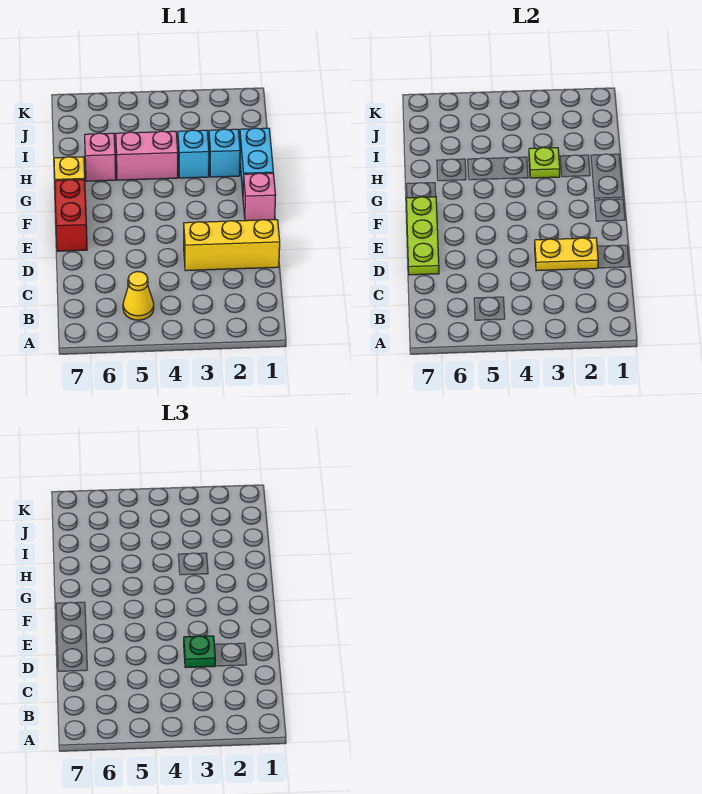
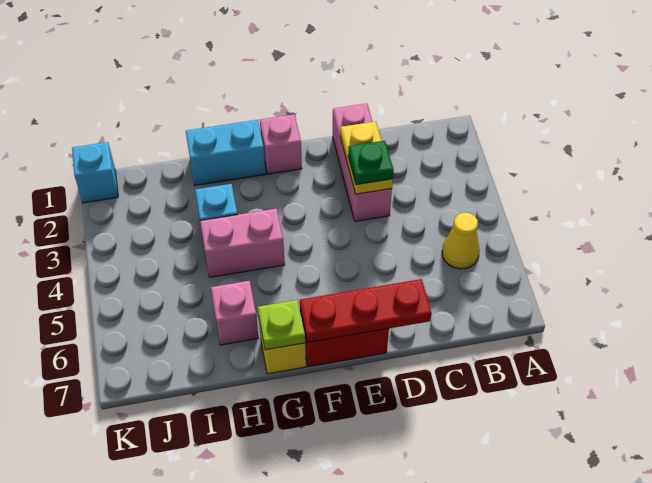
yellow 1x3 brick [184,220,280,271] -> pink 1x3 brick [333,104,392,221]
lime 1x3 plate [406,197,439,275] -> red 1x3 plate [300,279,432,343]
cyan 1x1 brick [209,129,240,177] -> cyan 1x1 brick moved to [72,142,118,203]
lime 1x1 plate [529,147,560,178] -> lime 1x1 plate moved to [258,300,305,350]
pink 1x2 brick [116,131,178,180] -> pink 1x2 brick turned to [200,209,285,277]

